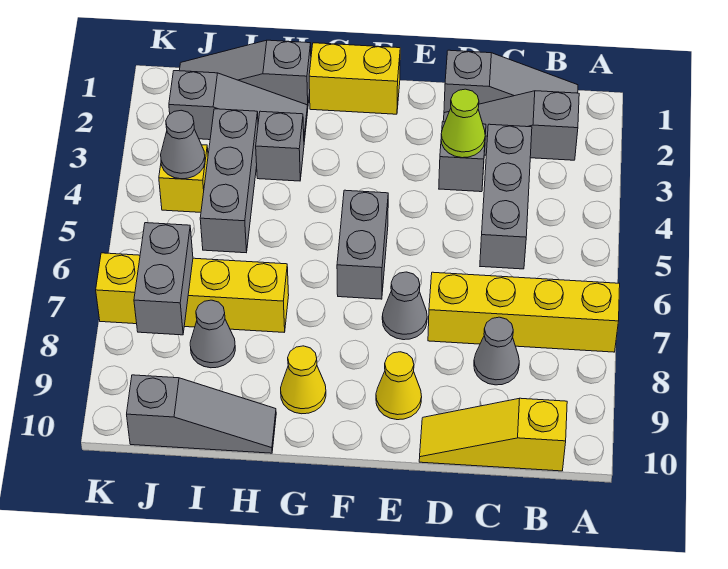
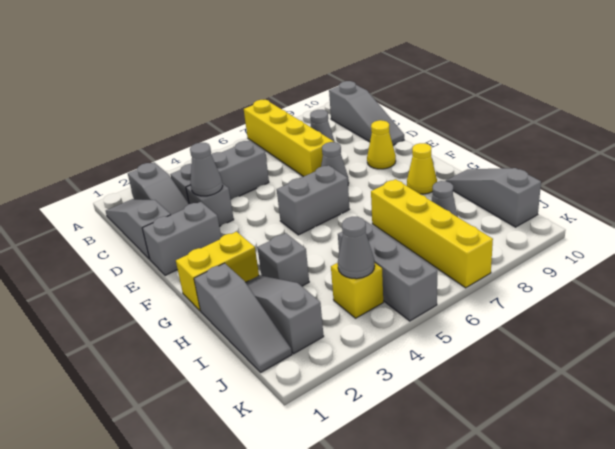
yellow 1x3 slope [419,398,567,471] -> grey 1x3 slope [329,81,404,145]
lime 1x1 cone [441,89,485,158] -> grey 1x1 cone [190,143,223,196]
yellow 1x2 brick [309,43,400,114] -> yellow 1x2 brick turned to [176,232,259,311]
grey 1x3 brick [200,109,258,253] -> grey 1x3 brick turned to [338,221,437,321]
grey 1x2 brick [134,223,193,335] -> grey 1x2 brick moved to [142,202,221,276]

